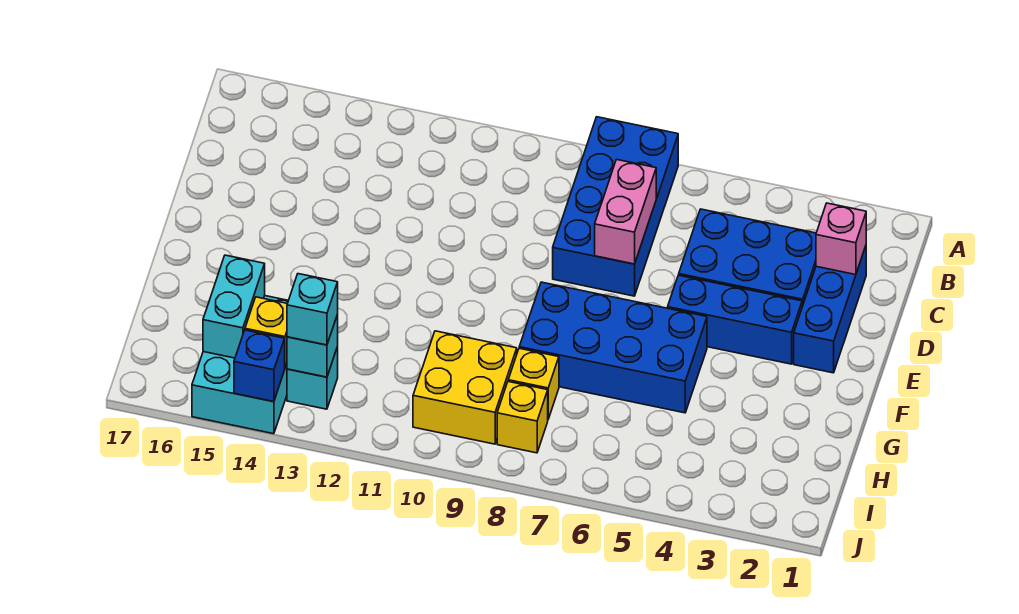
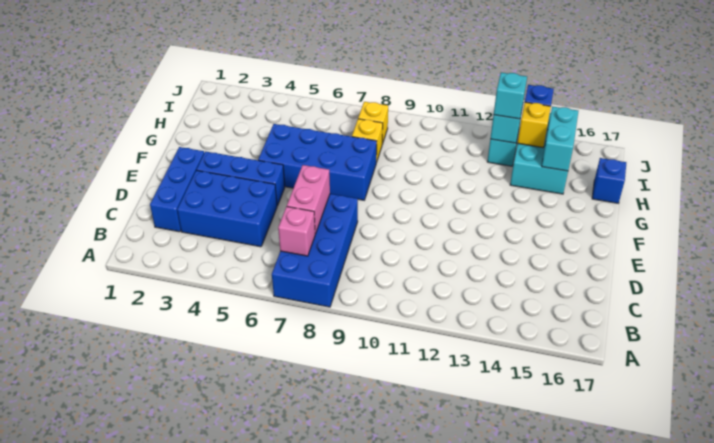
pink 1x1 brick [816,203,866,275] -> pink 1x1 brick moved to [278,207,315,256]
yellow 2x2 brick [413,331,517,444] -> none
none -> blue 1x1 brick [592,158,626,203]

